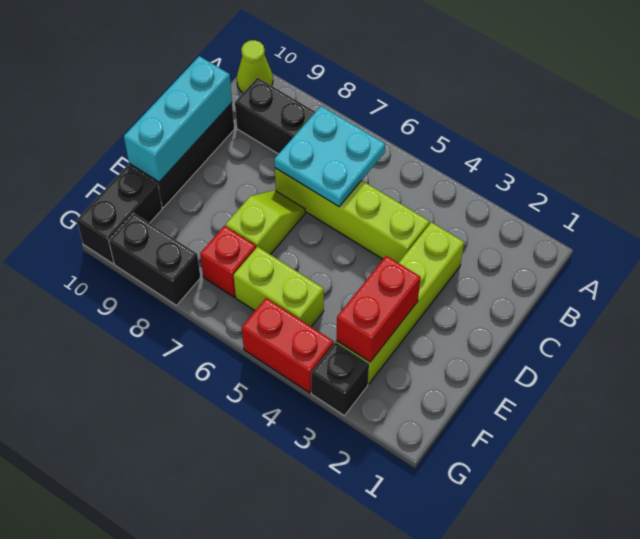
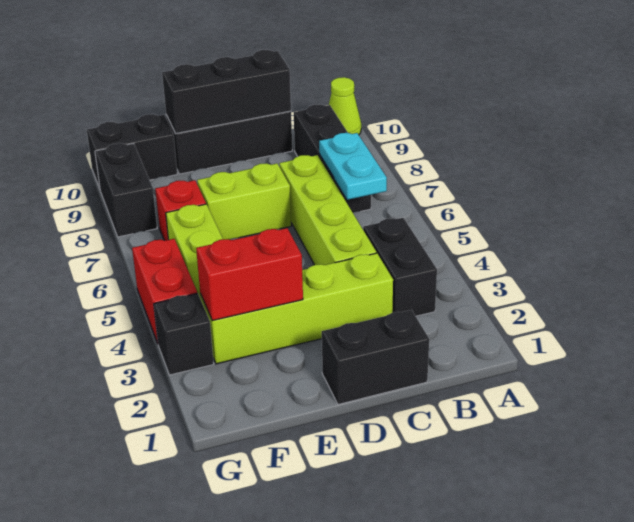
none -> black 1x2 brick [363,218,437,316]
cyan 2x2 plate [274,106,385,206] -> cyan 1x2 plate [319,133,387,200]
none -> black 1x2 brick [322,310,429,404]
cyan 1x3 brick [124,56,232,182] -> black 1x3 brick [162,50,291,134]
lime 1x2 slope [226,190,305,255] -> lime 1x2 brick [197,163,291,240]

